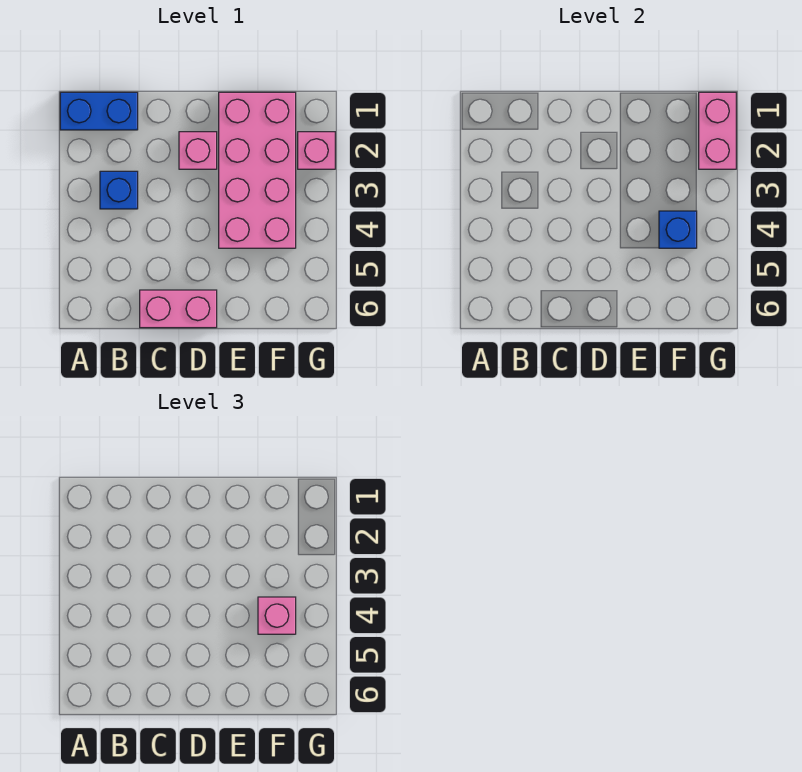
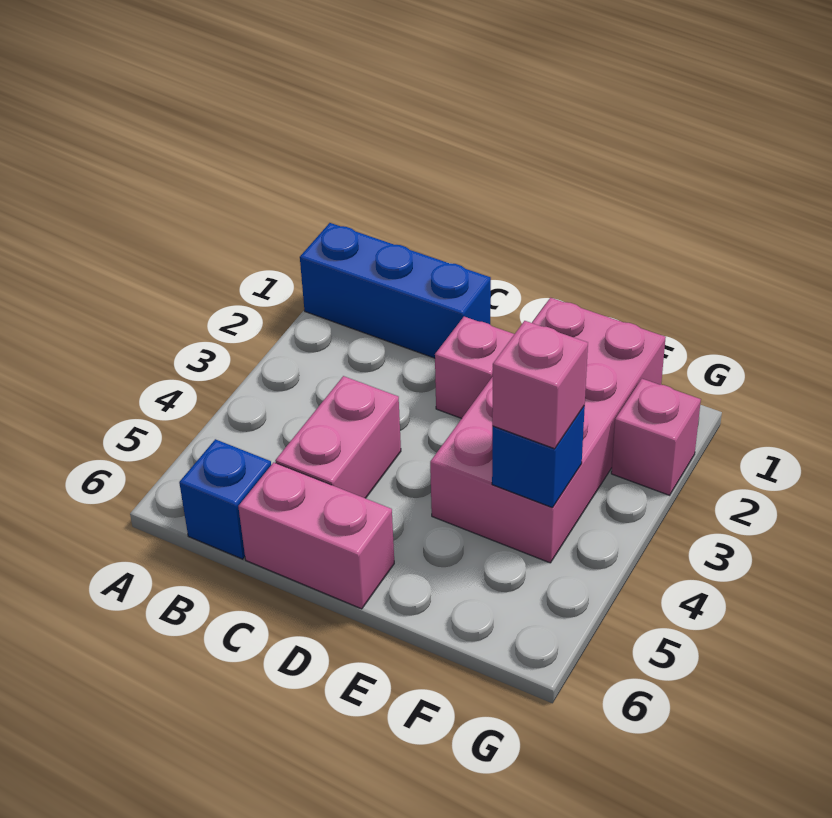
blue 1x2 brick [60,92,138,130] -> blue 1x3 brick [300,223,491,358]
blue 1x1 brick [100,171,138,209] -> blue 1x1 brick moved to [179,439,271,559]
pink 1x2 brick [699,92,736,169] -> pink 1x2 brick moved to [275,376,401,498]

